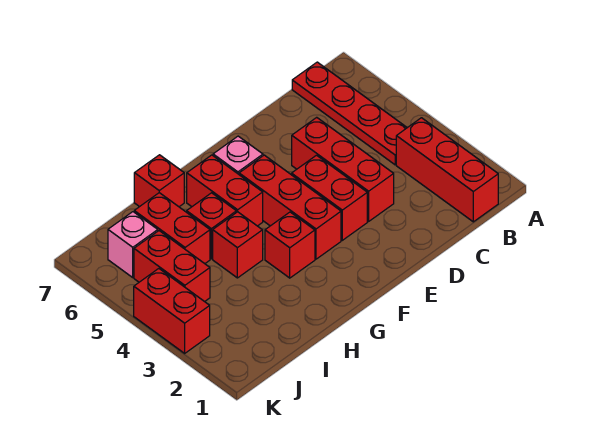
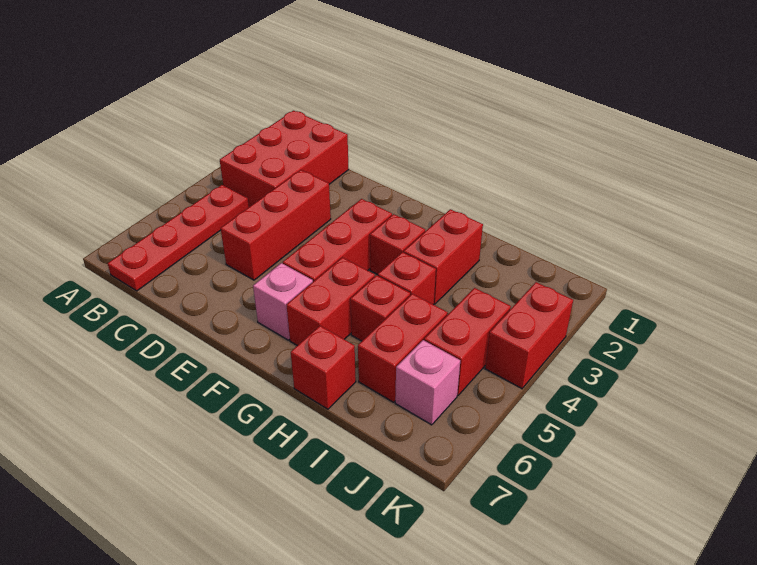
red 1x3 brick [396,118,498,222] -> red 2x3 brick [220,111,349,207]
red 1x2 brick [292,155,367,240] -> red 1x2 brick moved to [404,209,483,304]

